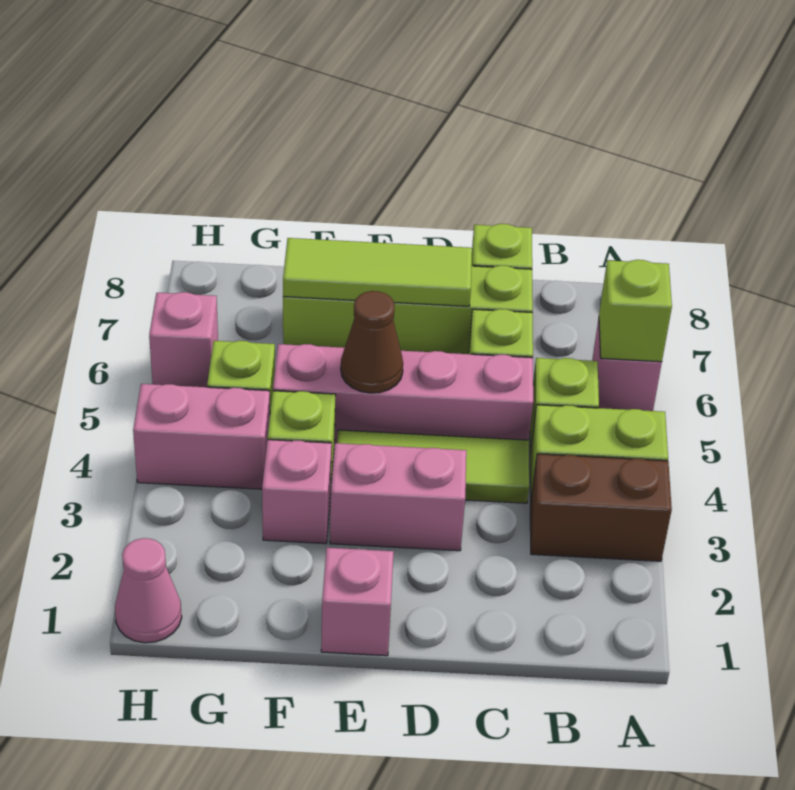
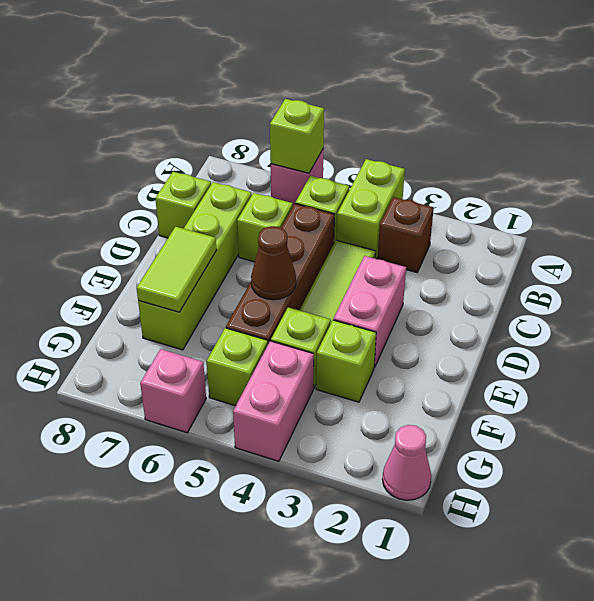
brown 1x2 brick [530,454,672,561] -> brown 1x1 brick [378,197,434,272]
pink 1x4 brick [273,344,533,444] -> brown 1x4 brick [226,204,335,344]
lime 1x3 tile [283,238,472,306] -> lime 1x2 tile [137,227,217,312]
pink 1x1 brick [321,548,394,656] -> none
pink 1x1 brick [262,440,332,544] -> lime 1x1 brick [316,320,376,402]

